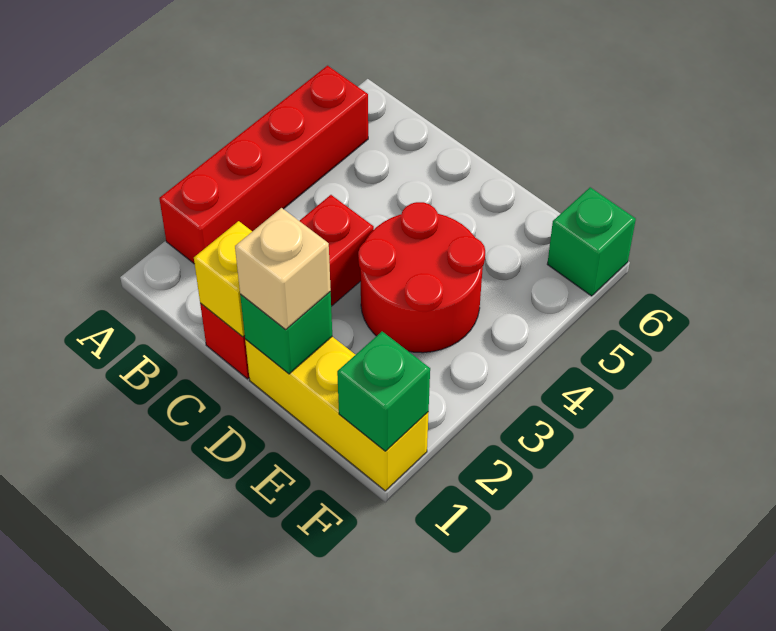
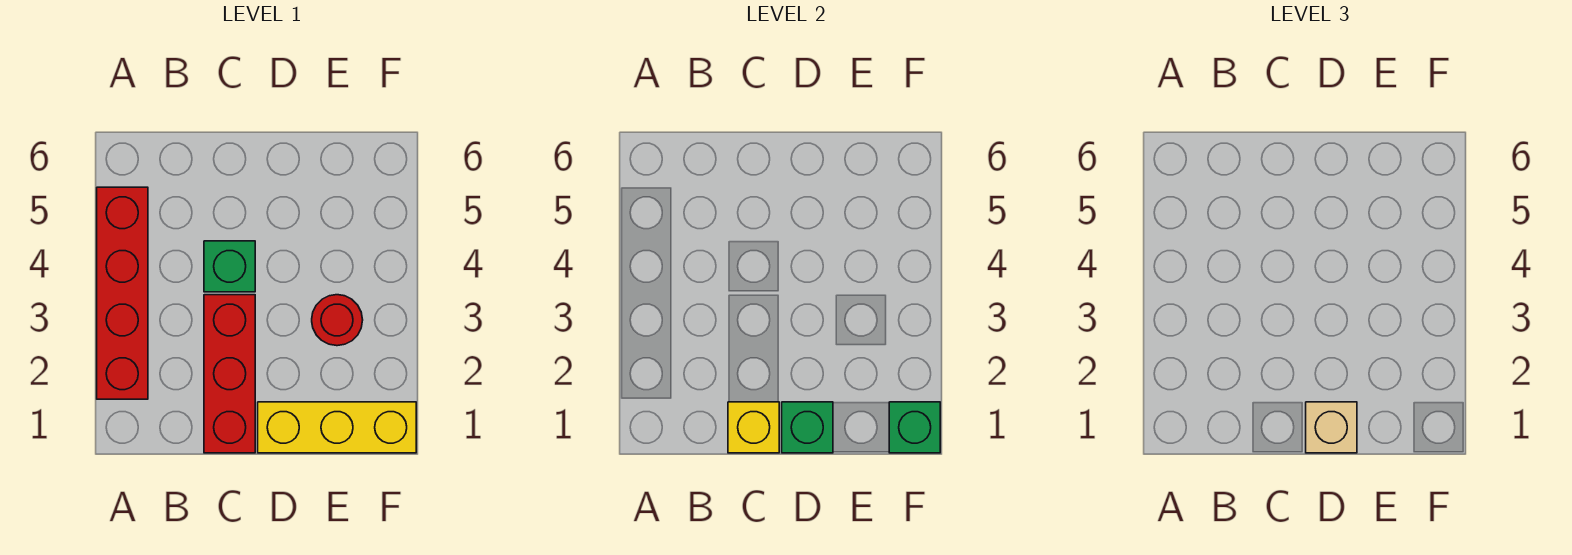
red 2x2 round brick [358,202,485,353] -> red 1x1 round brick [312,295,363,346]
green 1x1 brick [547,187,636,296] -> green 1x1 brick moved to [204,241,255,292]

